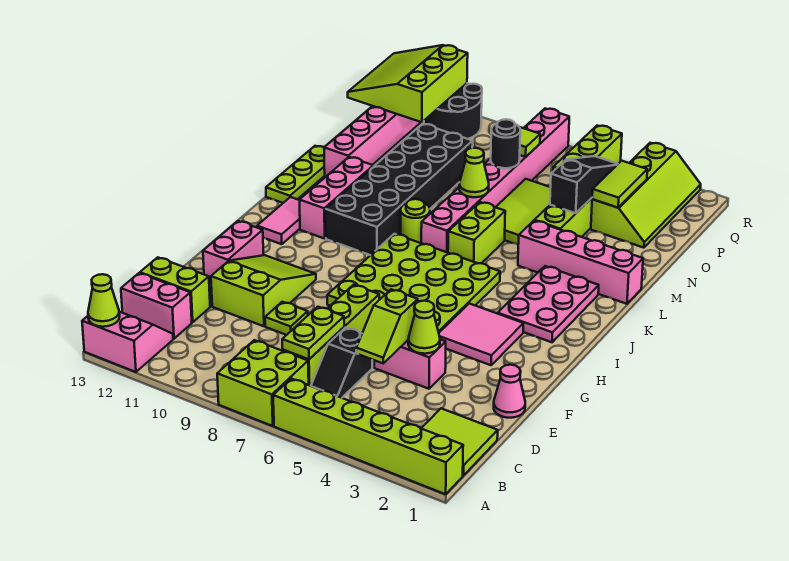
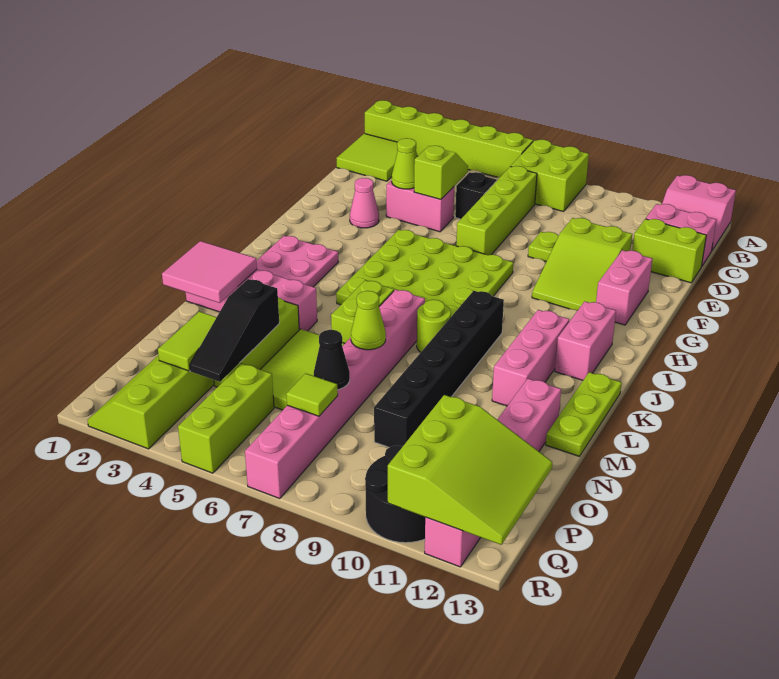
lime 1x1 cone [88,274,120,327] -> none
lime 1x2 plate [282,307,344,359] -> none
pink 1x1 cone [494,365,525,418] -> pink 1x1 cone moved to [350,178,379,228]
pink 2x2 tile [439,304,524,365] -> pink 2x2 tile moved to [162,241,257,303]
pink 1x2 tile [257,197,300,244] -> pink 1x2 brick [555,301,616,380]
black 2x6 brick [326,124,473,255] -> black 1x6 brick [374,291,504,447]
black 1x1 round brick [491,119,520,168] -> black 1x1 cone [314,330,350,390]

